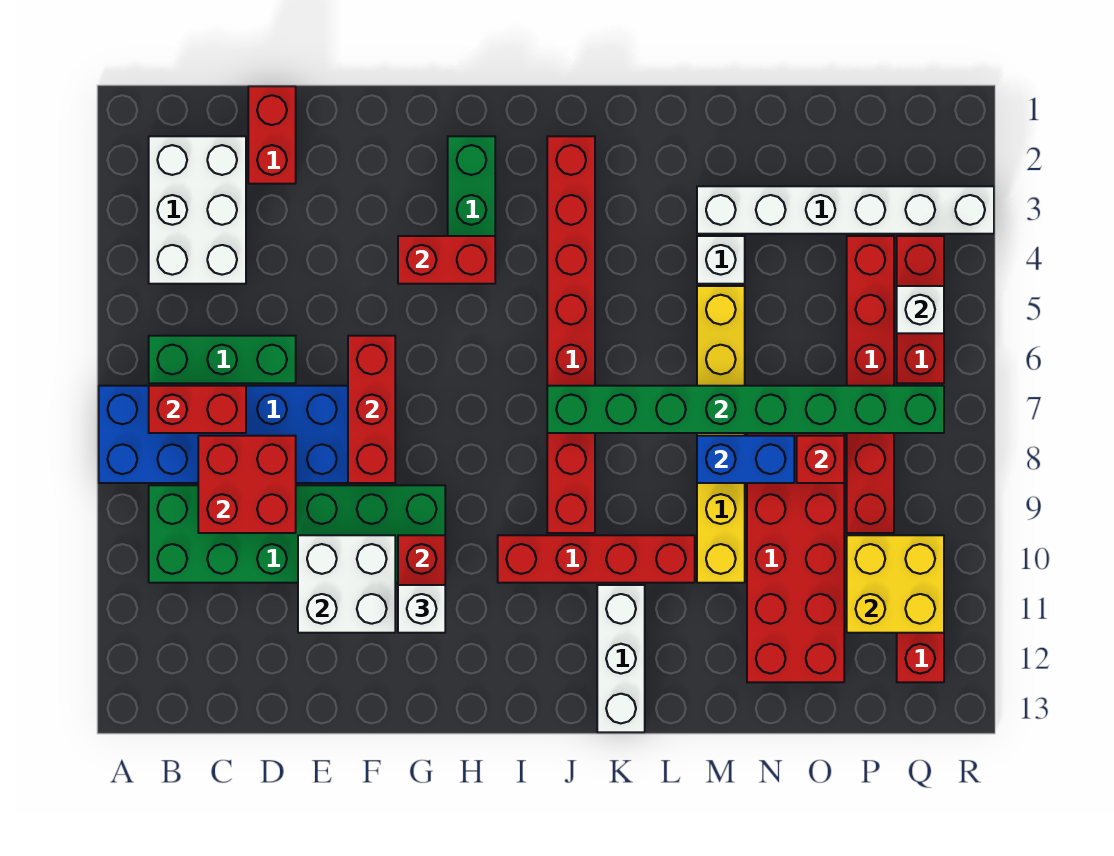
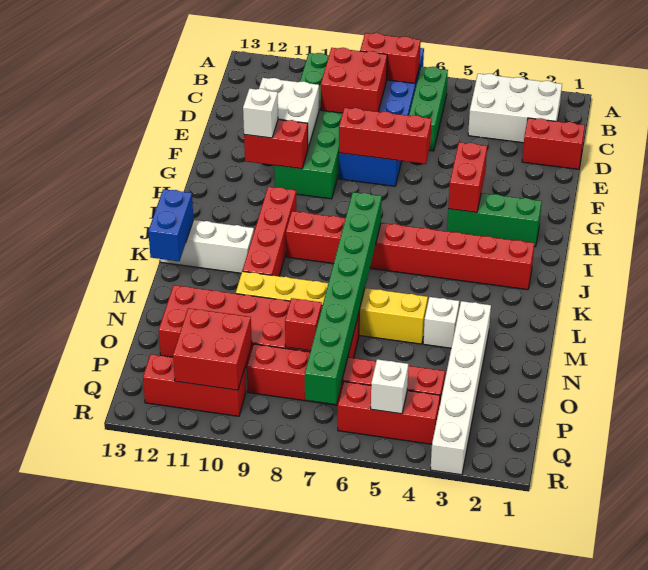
red 1x2 brick [149,386,246,433] -> red 1x2 brick turned to [360,33,421,83]
blue 1x2 brick [697,436,794,483] -> blue 1x2 brick moved to [148,189,193,261]
yellow 2x2 brick [847,535,944,633] -> red 2x2 brick [173,308,252,390]

